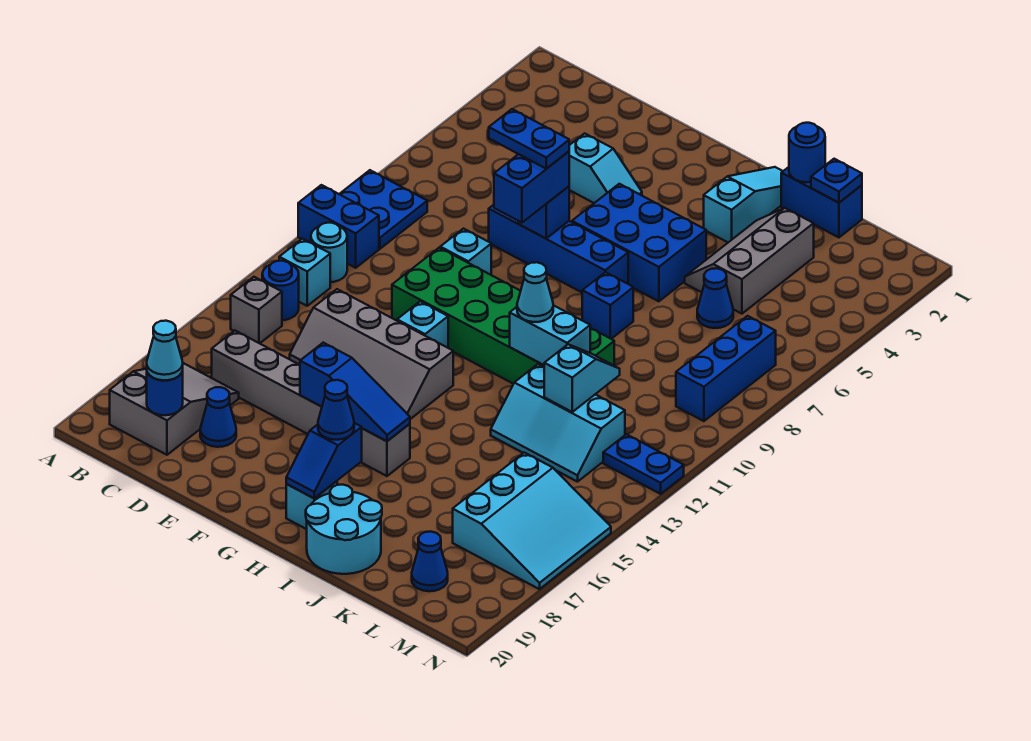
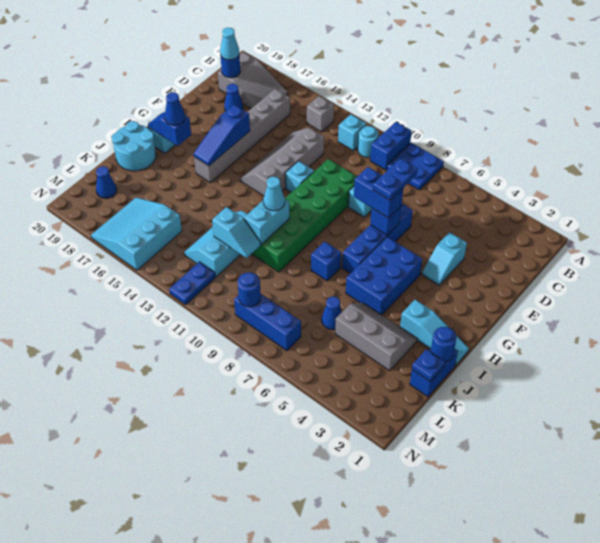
blue 1x1 round brick [262,261,299,320] -> blue 1x1 round brick moved to [238,272,261,307]
cyan 3x3 slope [453,453,611,589] -> cyan 3x3 slope turned to [91,198,182,270]

